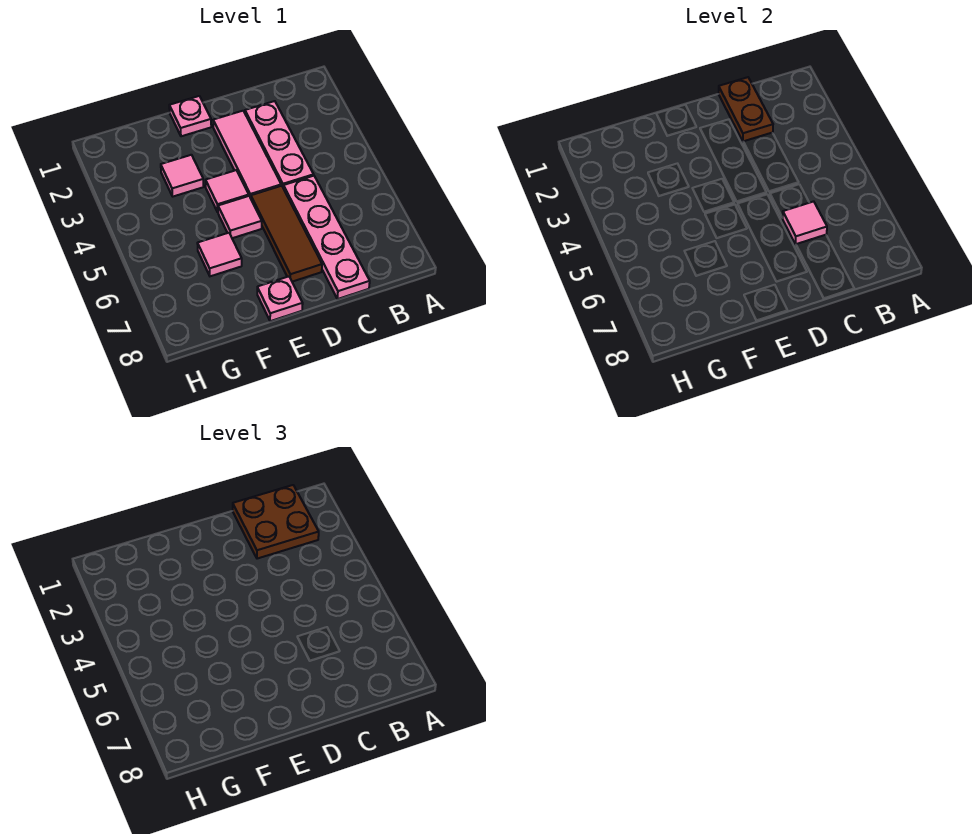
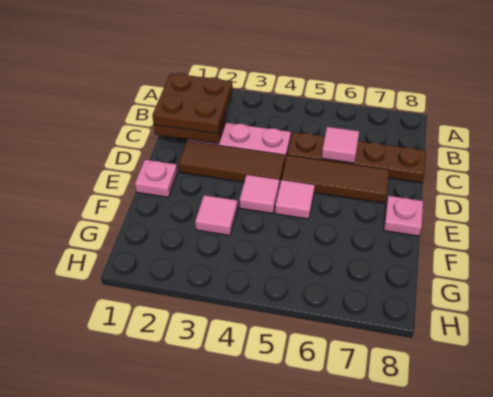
pink 1x4 plate [283,176,370,299] -> brown 1x4 plate [287,132,426,183]
pink 1x3 tile [213,111,281,198] -> brown 1x3 tile [179,141,285,187]
pink 1x1 tile [197,233,242,276] -> none

